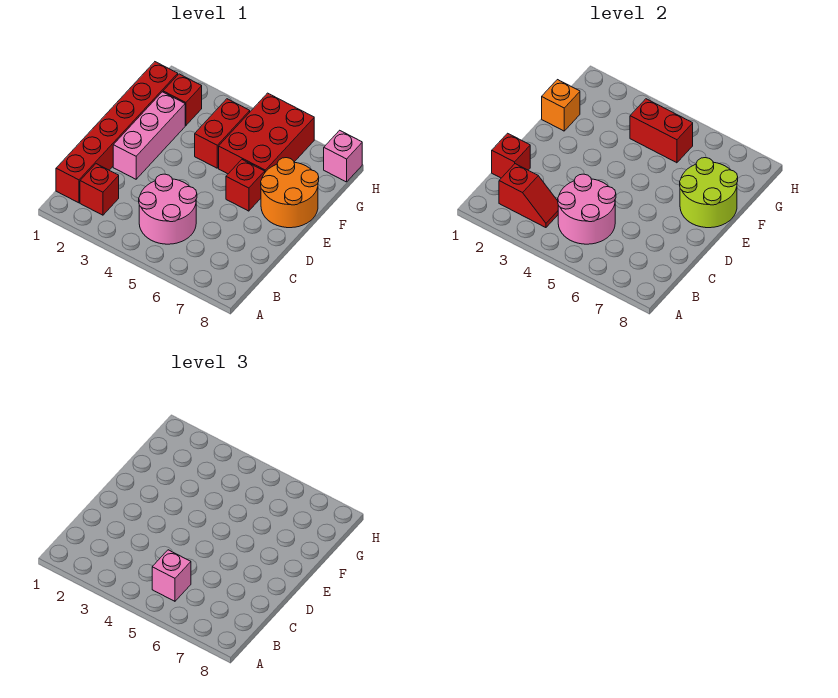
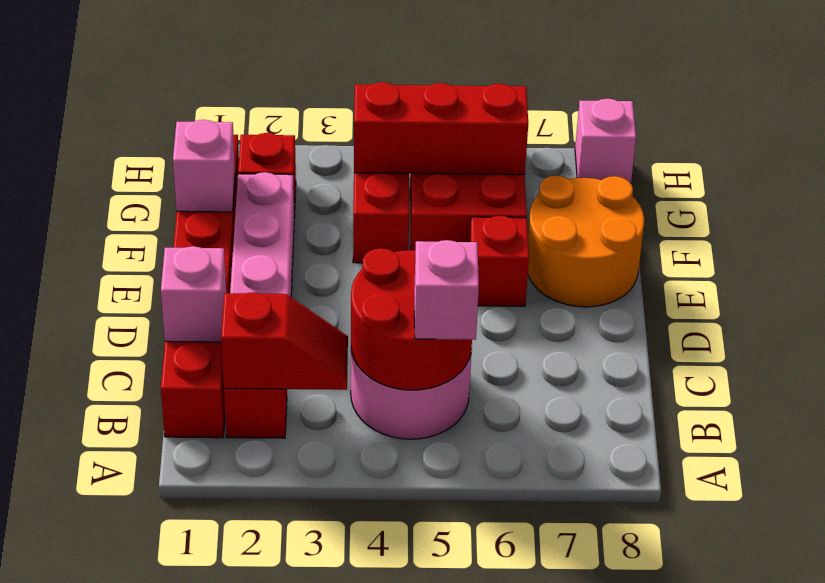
pink 2x2 round brick [558,174,616,244] -> red 2x2 round brick [351,248,472,390]
red 1x1 brick [492,133,530,178] -> pink 1x1 brick [161,246,226,342]
lime 2x2 round brick [680,158,738,228] -> none
orange 1x1 brick [542,80,580,131] -> pink 1x1 brick [173,120,235,212]
red 1x2 brick [630,99,693,163] -> red 1x3 brick [354,82,528,175]

